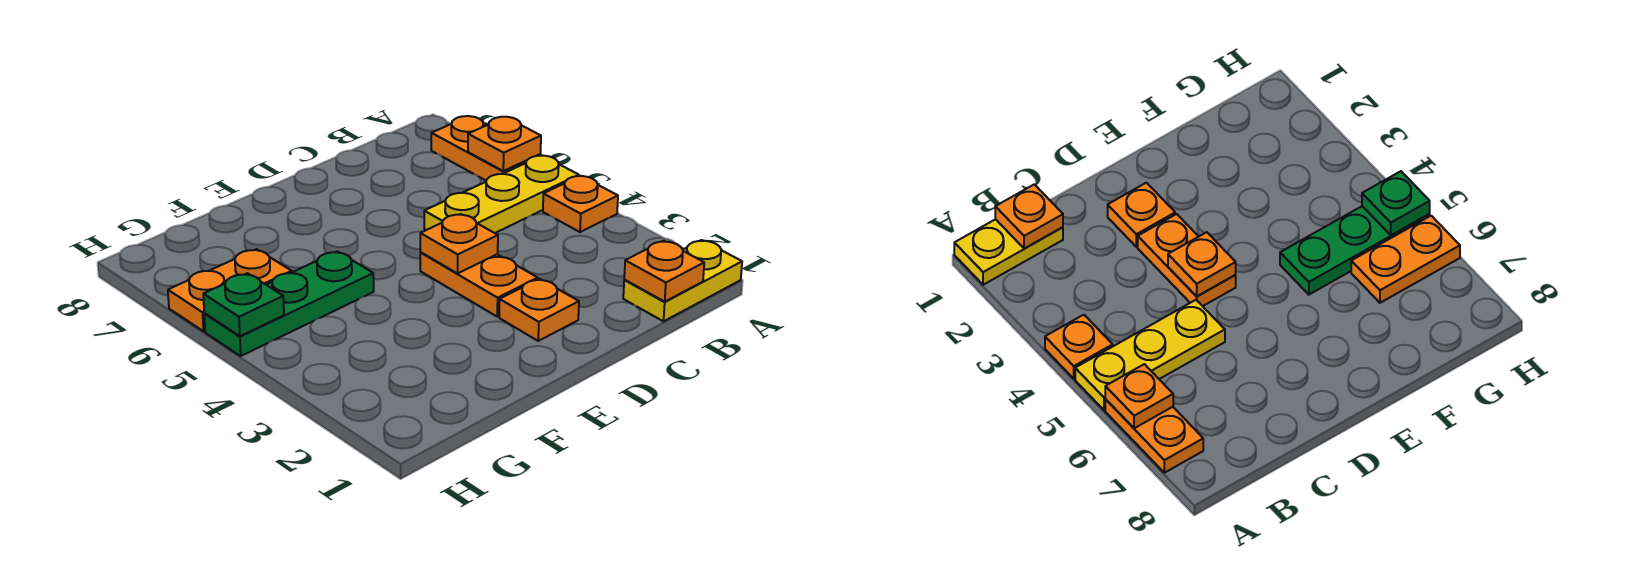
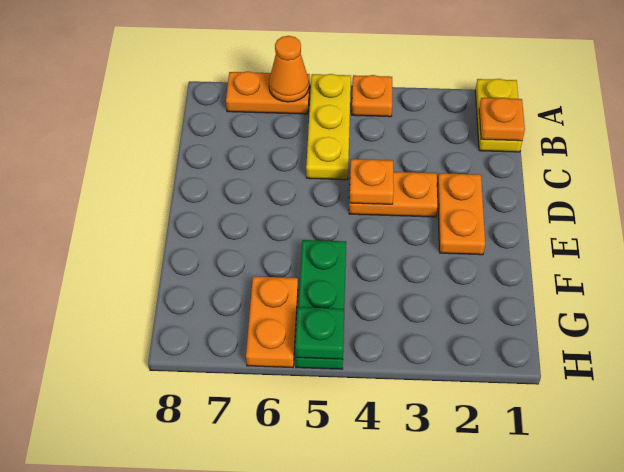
orange 1x1 plate [468,117,541,171] -> orange 1x1 cone [269,36,309,102]
orange 1x1 plate [499,279,579,341] -> orange 1x2 plate [437,173,485,255]

